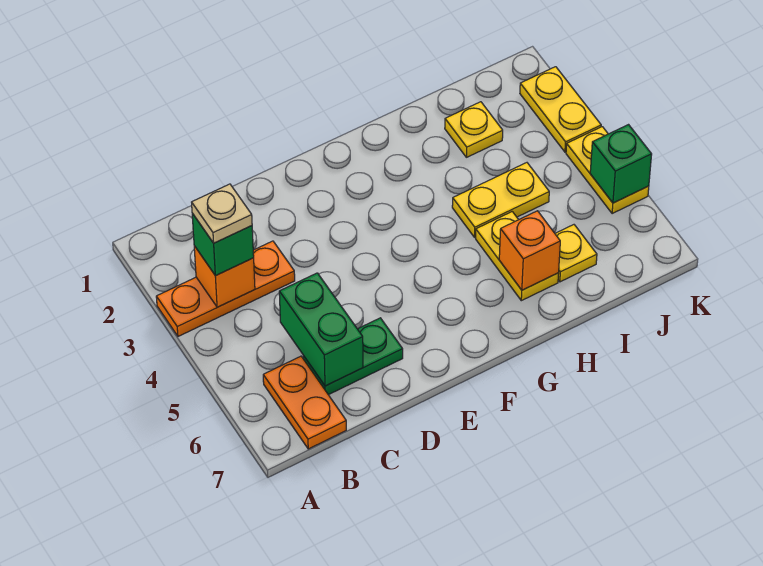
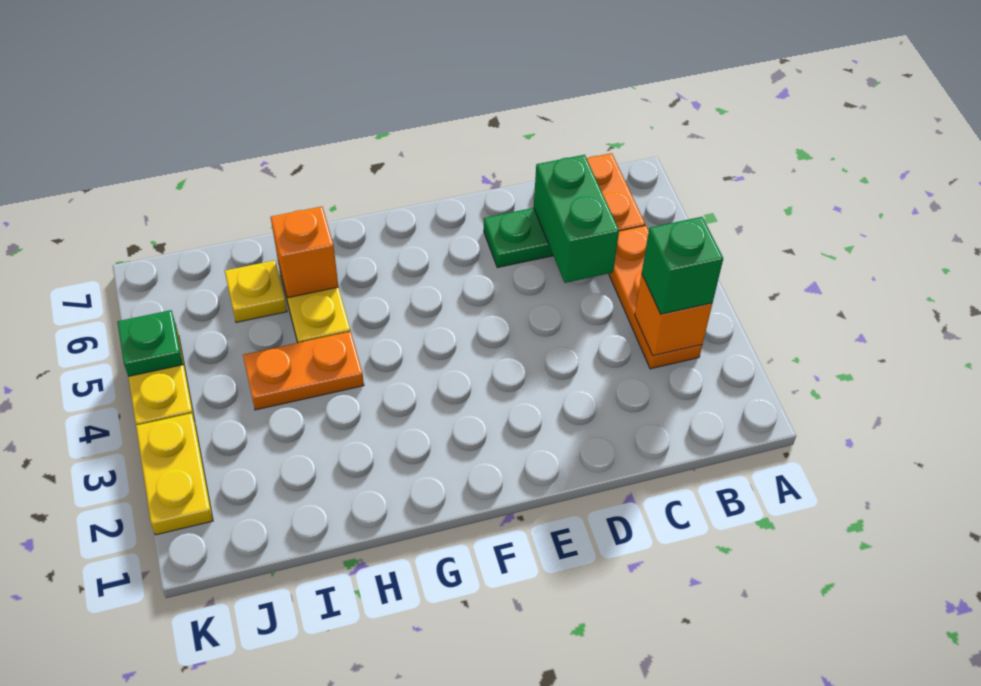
orange 1x3 plate [156,241,295,336] -> orange 1x3 plate turned to [609,226,702,369]
tan 1x1 plate [192,184,252,243] -> none
yellow 1x2 plate [452,163,549,237] -> orange 1x2 plate [243,332,364,410]
yellow 1x1 plate [445,102,503,157] -> none
green 1x1 brick [590,125,652,203] -> green 1x1 plate [117,310,183,377]

